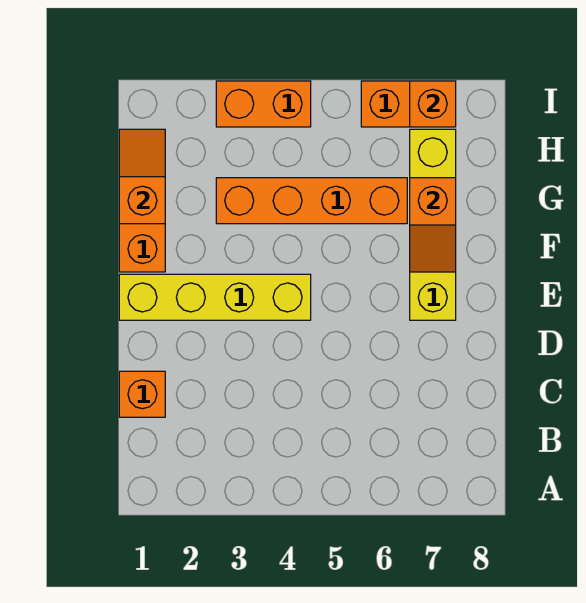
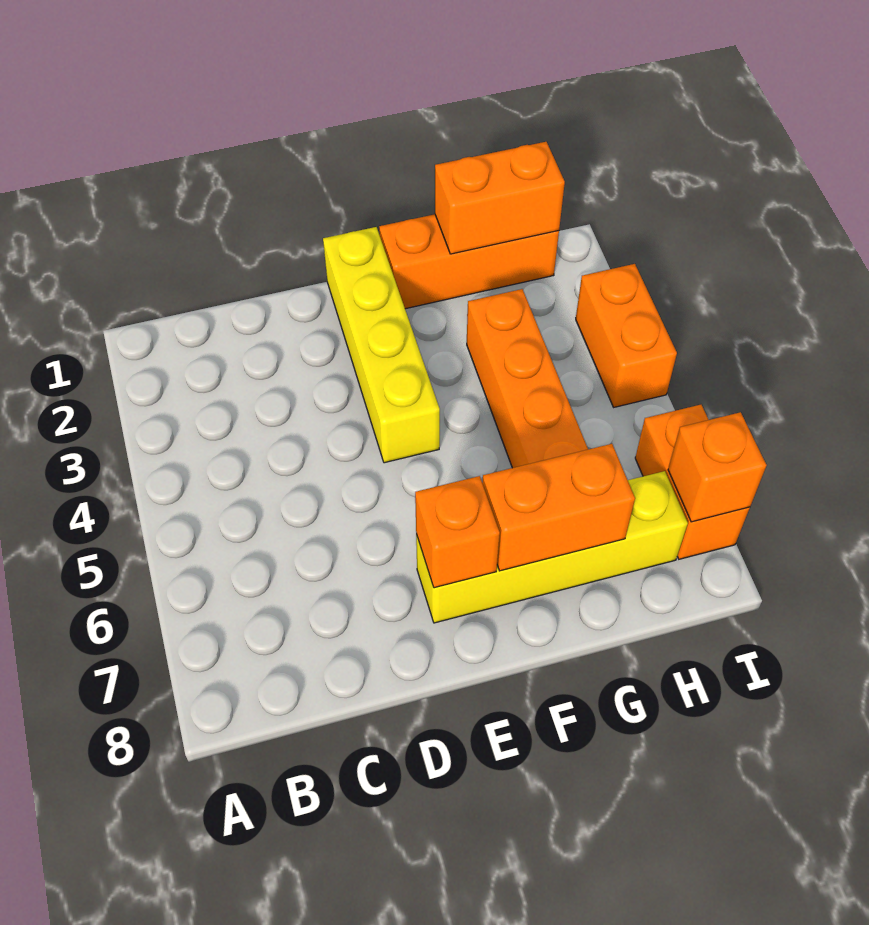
orange 1x1 brick [119,371,165,417] -> orange 1x1 brick moved to [415,476,500,588]
orange 1x2 slope [410,178,456,272] -> orange 1x2 brick [482,444,635,571]
orange 1x2 slope [119,129,165,224] -> orange 1x2 brick [435,142,565,254]

